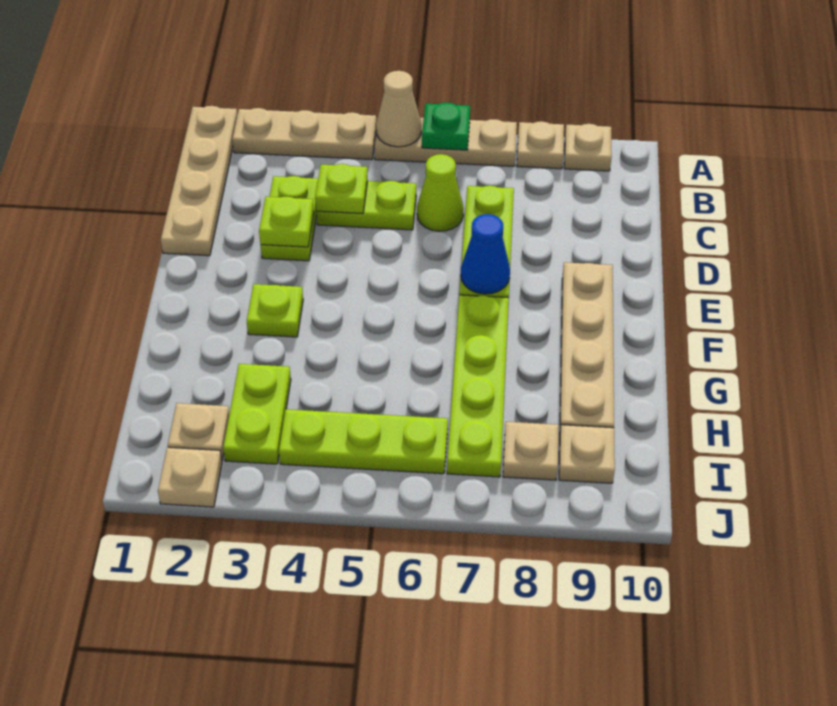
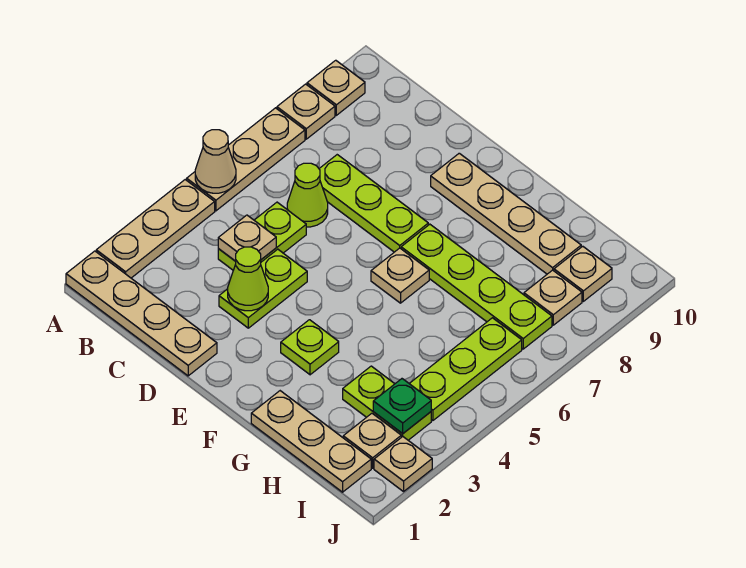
green 1x1 plate [422,103,470,150] -> green 1x1 plate moved to [373,379,431,434]
lime 1x2 plate [261,176,318,261] -> lime 1x2 plate turned to [219,249,307,328]
lime 1x1 plate [315,164,368,214] -> tan 1x1 plate [218,215,276,261]
lime 1x1 plate [259,197,314,247] -> lime 1x1 cone [228,247,268,311]
blue 1x1 cone [461,214,510,294] -> none
none -> tan 1x1 plate [371,248,429,303]
none -> tan 1x3 plate [251,391,371,492]

